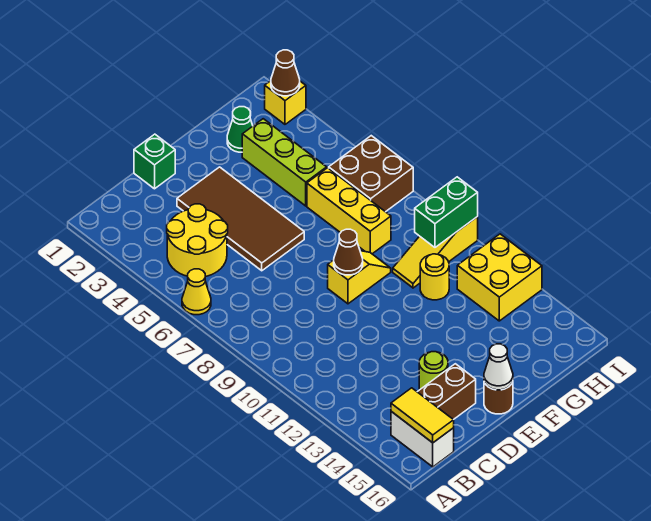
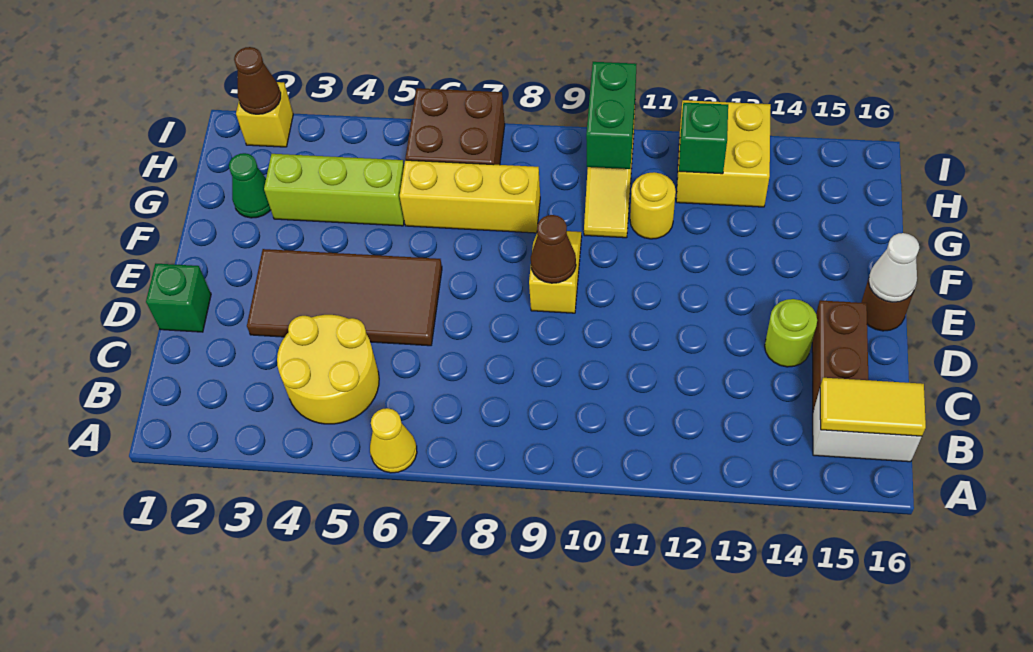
none -> green 1x1 brick [679,103,728,174]

